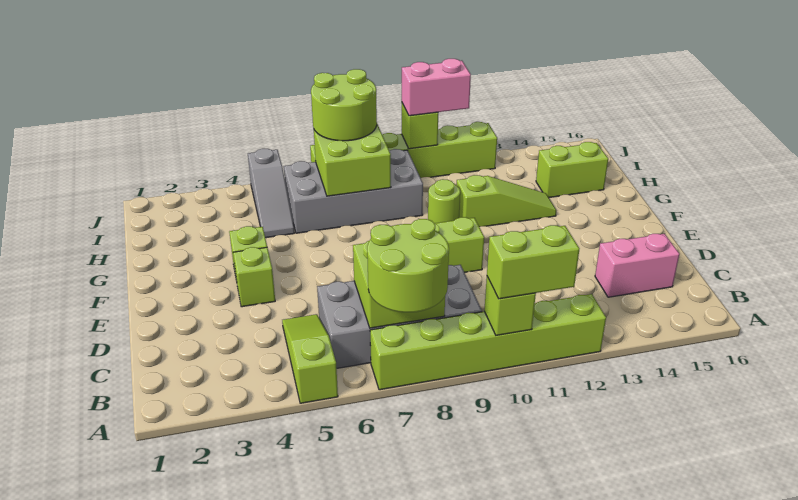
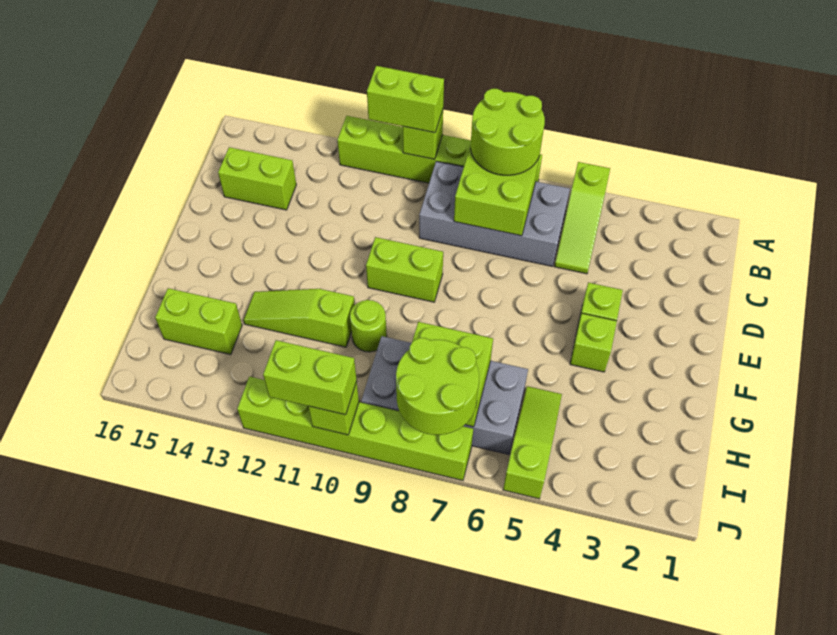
pink 1x2 brick [595,234,679,297] -> lime 1x2 brick [218,147,296,210]
grey 1x3 slope [248,149,294,238] -> lime 1x3 slope [503,386,562,499]
pink 1x2 brick [402,59,471,116] -> lime 1x2 brick [263,340,357,415]

